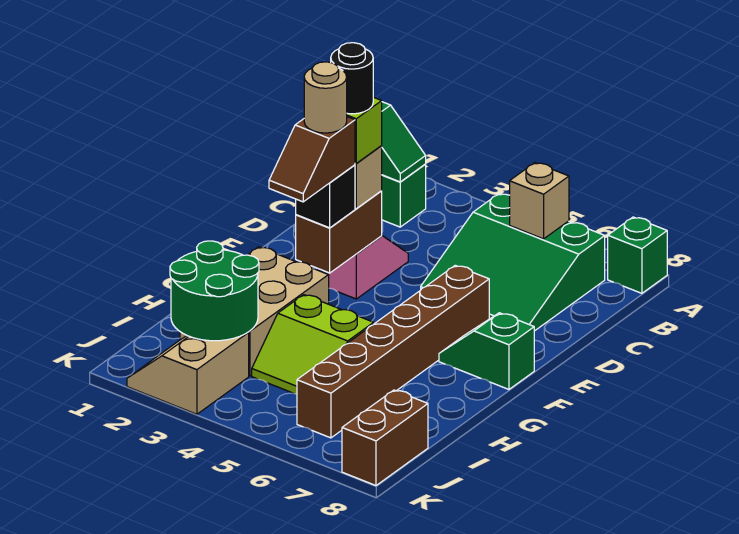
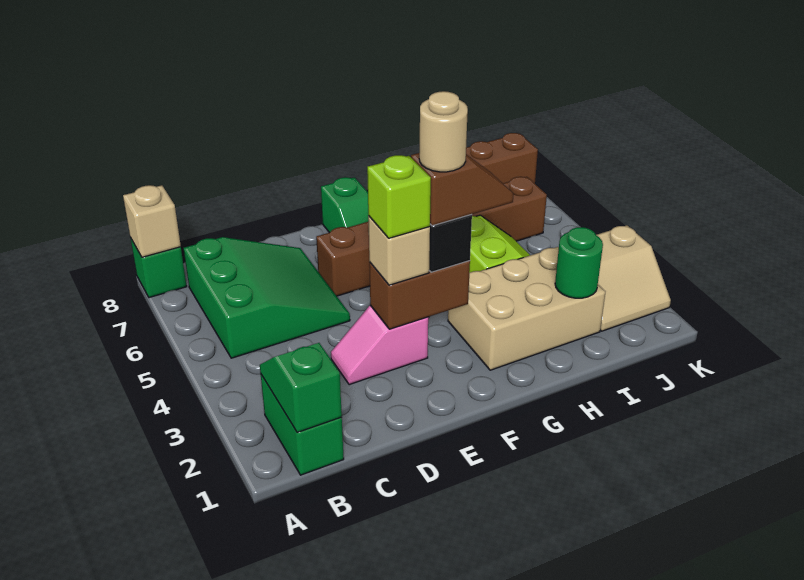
tan 1x1 brick [510,163,569,239] -> tan 1x1 brick moved to [123,185,181,257]
black 1x1 round brick [331,43,373,114] -> none
green 2x2 round brick [170,241,259,341] -> green 1x1 round brick [555,227,603,298]

